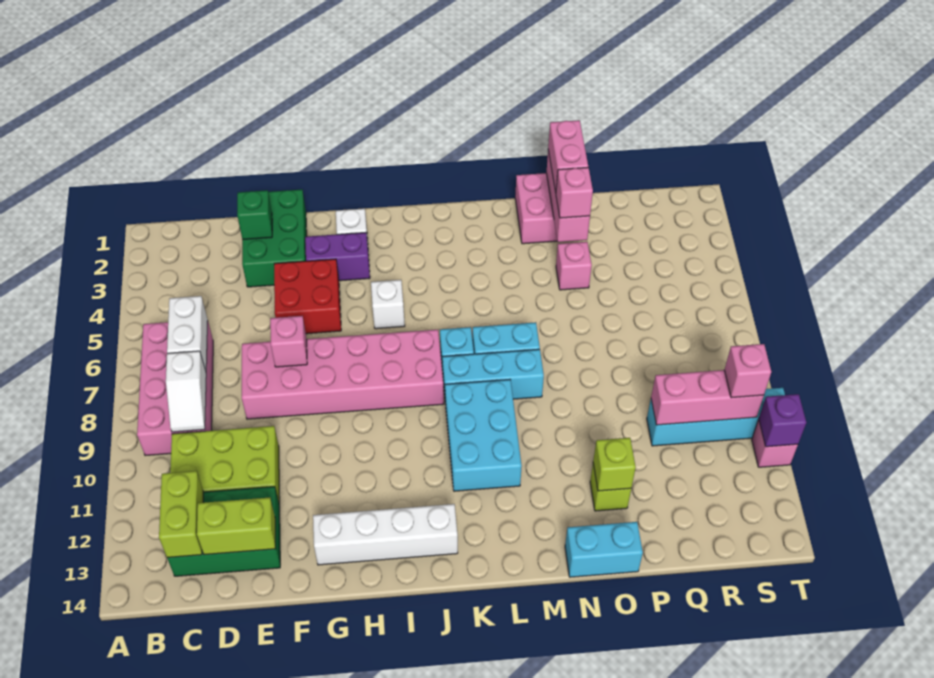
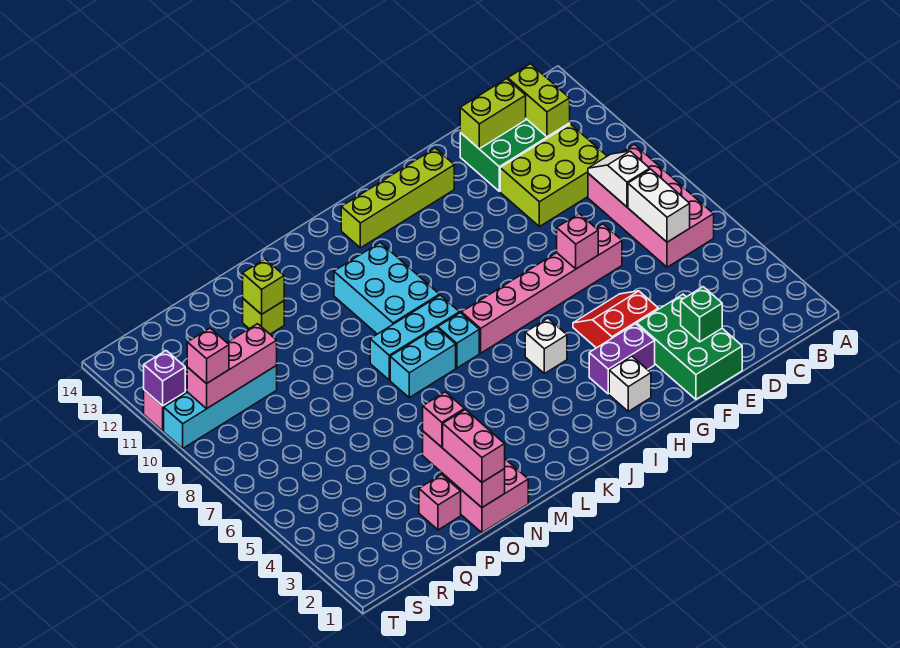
pink 2x6 brick [242,330,444,419] -> pink 1x6 brick [462,224,622,353]
red 2x2 brick [274,259,341,334] -> red 2x2 slope [573,291,658,348]
white 1x4 brick [313,504,458,565] -> lime 1x4 brick [341,148,454,248]
cyan 1x2 brick [565,522,643,577] -> none
pink 1x1 brick [556,242,592,290] -> pink 1x1 brick moved to [419,475,461,530]

